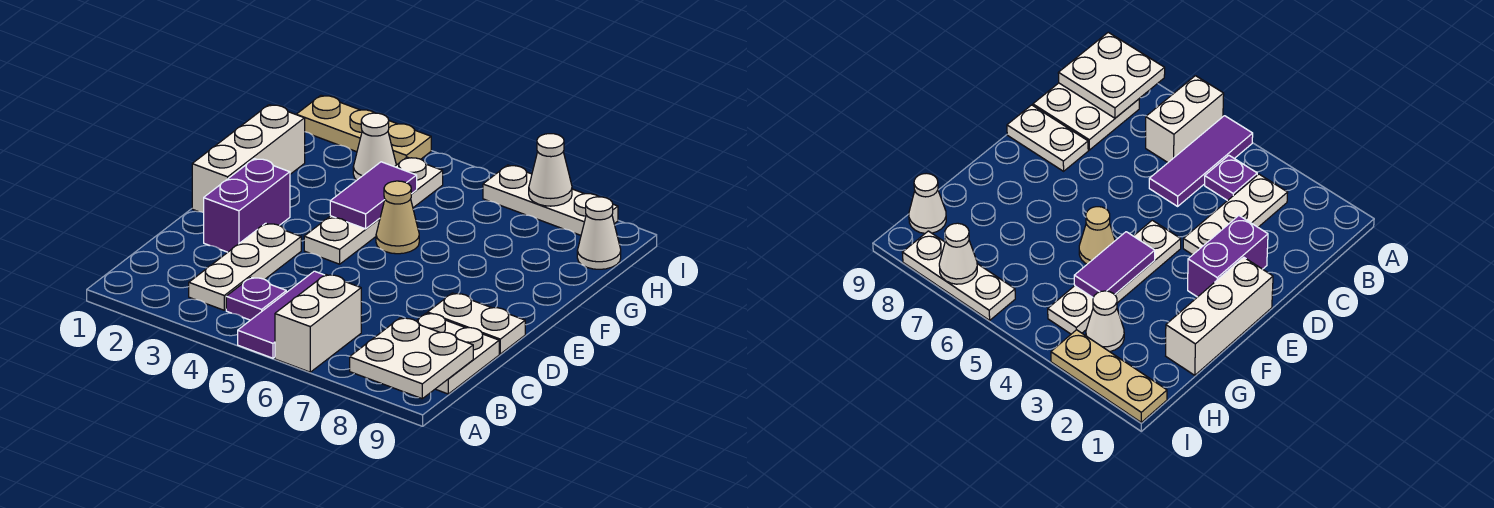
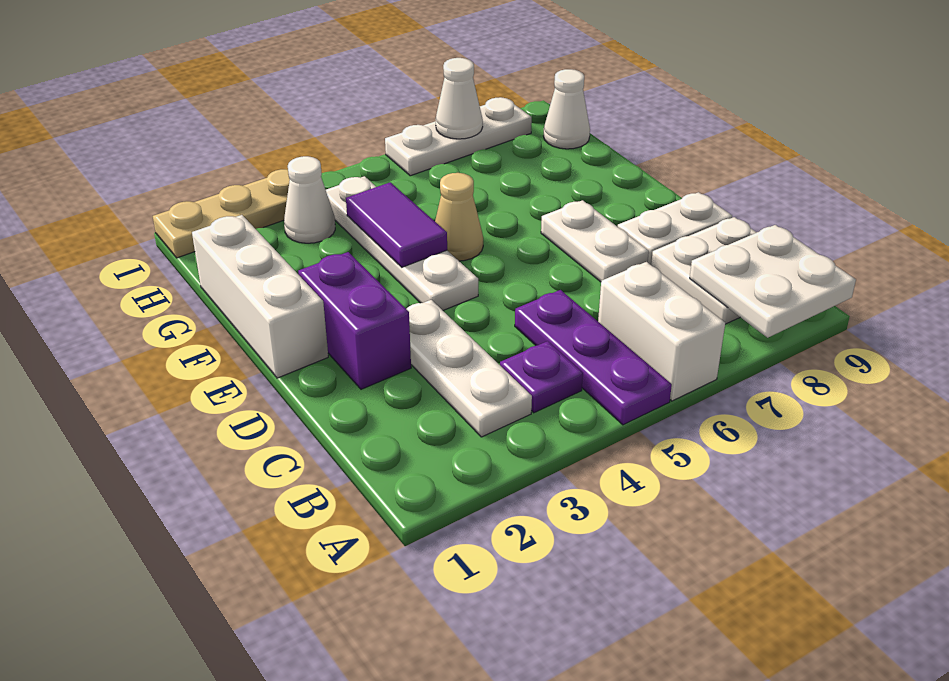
purple 1x3 tile [238,271,324,358] -> purple 1x3 plate [515,290,672,425]
none -> white 1x2 plate [541,200,649,282]

